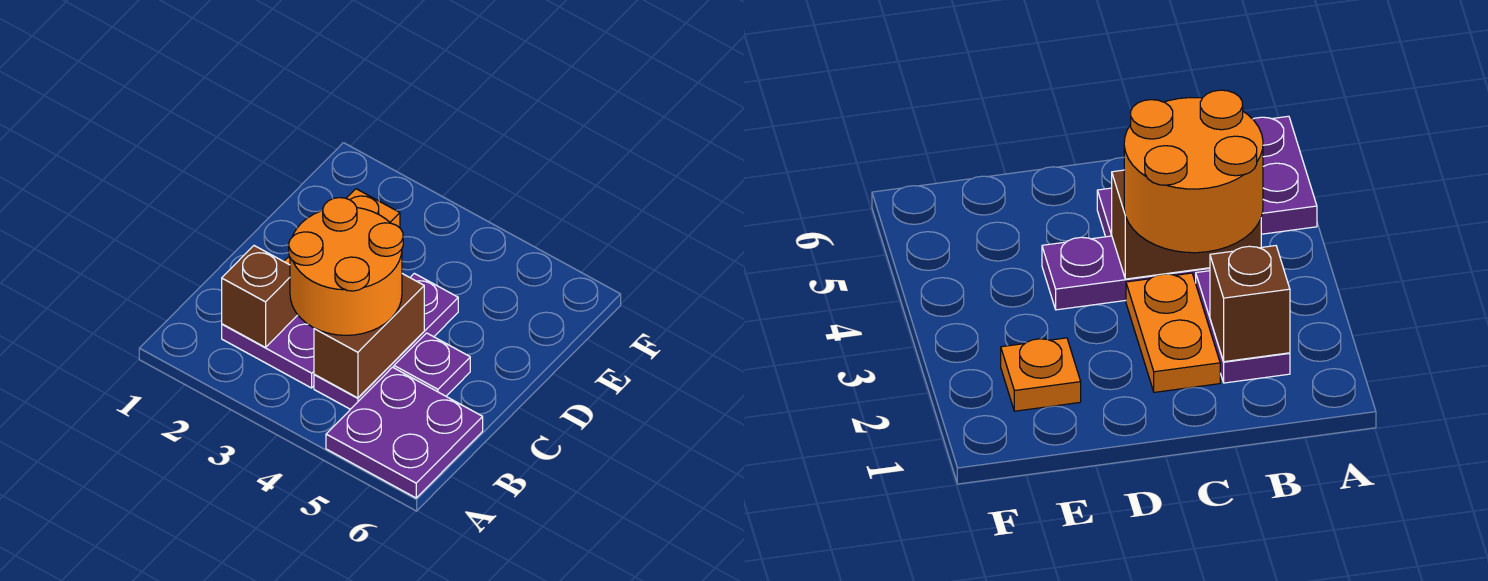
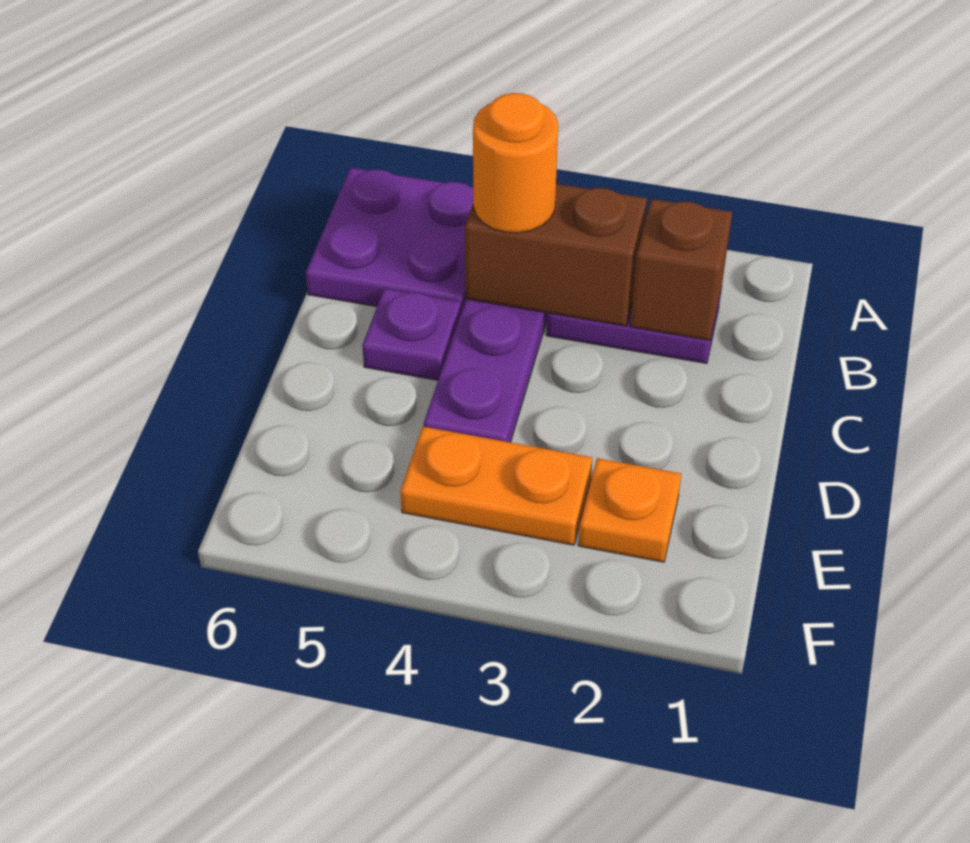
orange 2x2 round brick [289,198,403,335] -> orange 1x1 round brick [473,93,558,233]
brown 1x2 brick [314,274,424,398] -> brown 1x2 brick turned to [465,184,647,326]
orange 1x2 plate [1126,273,1220,392] -> orange 1x2 plate moved to [400,427,592,545]

